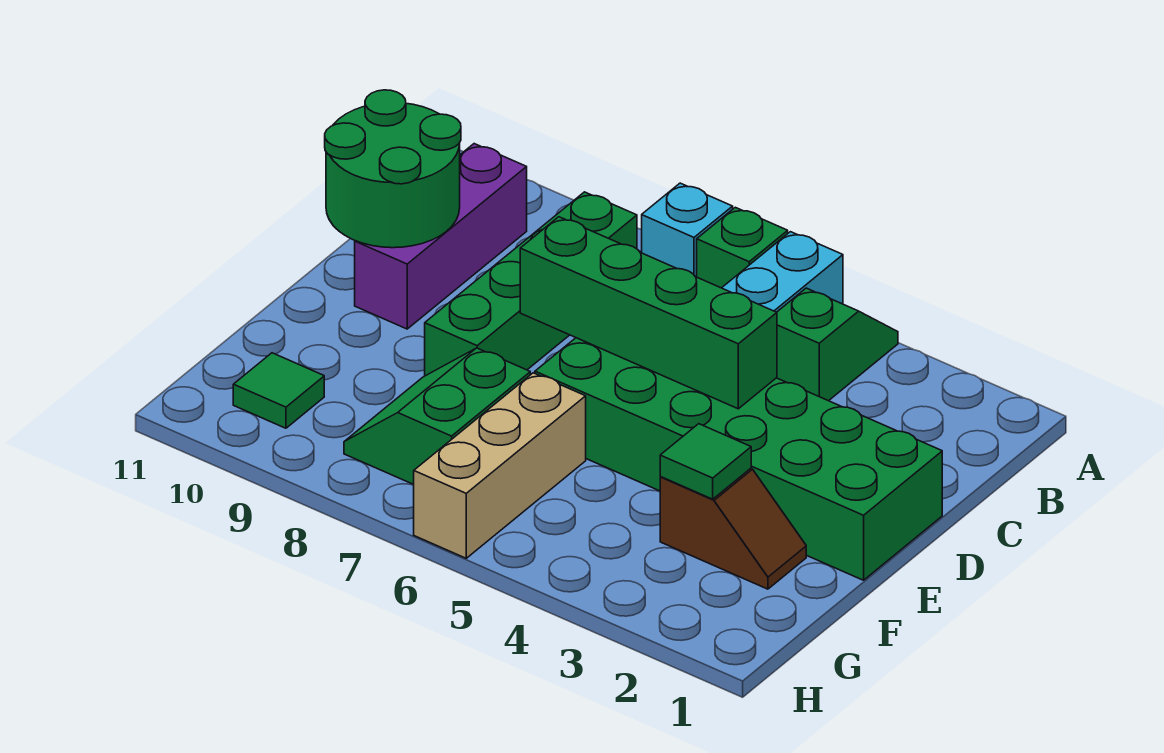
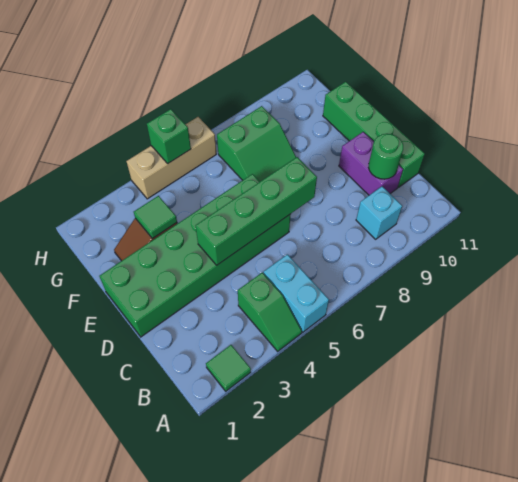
green 1x1 brick [697,207,788,288] -> green 1x1 brick moved to [147,109,191,163]
cyan 1x1 brick [642,183,733,277] -> cyan 1x1 brick moved to [356,187,402,239]
green 1x4 brick [425,192,637,376] -> green 1x4 brick moved to [323,82,425,187]
purple 1x3 brick [355,144,527,329] -> purple 1x2 brick [339,132,403,195]
green 2x2 round brick [325,90,461,248] -> green 1x1 round brick [369,134,403,179]
tan 1x3 brick [414,373,586,558] -> tan 1x3 brick turned to [127,117,216,199]
green 2x2 slope [344,348,530,485] -> green 2x2 slope turned to [217,106,296,182]
green 1x1 tile [233,353,324,428] -> green 1x1 tile moved to [206,345,251,391]

